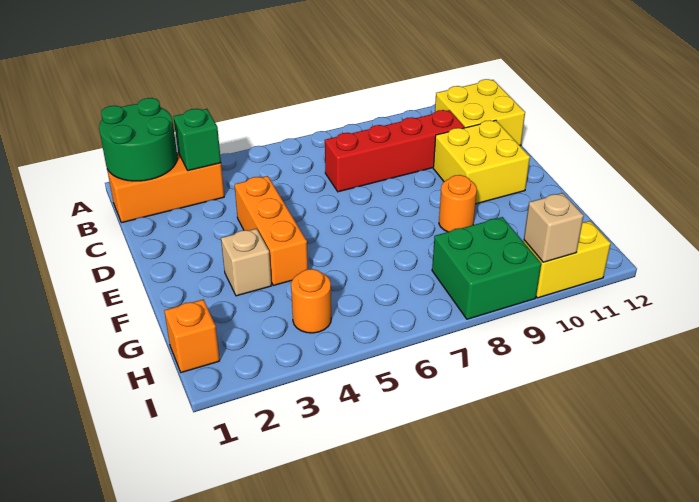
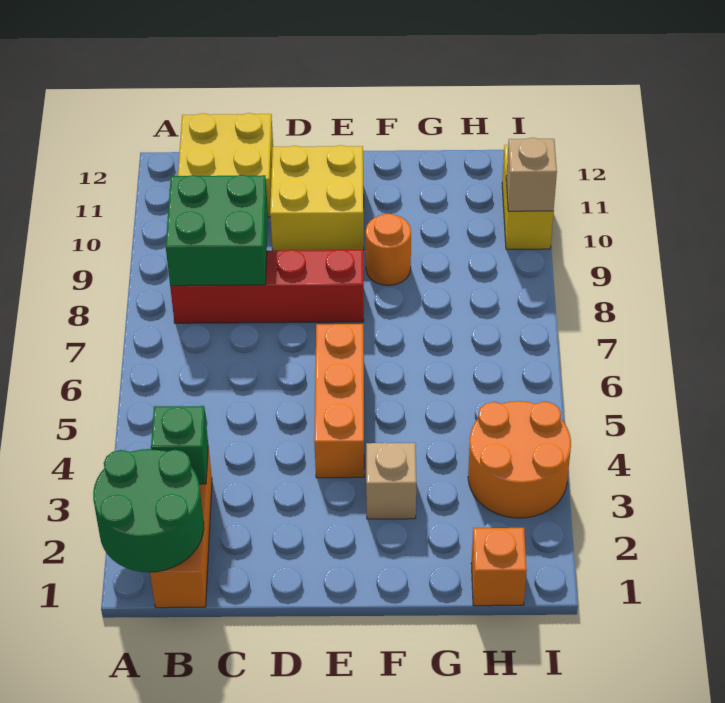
red 1x4 brick [325,110,465,192] -> red 1x4 brick turned to [170,250,364,323]
orange 1x3 brick [234,176,308,286] -> orange 1x3 brick turned to [314,324,364,478]
orange 1x1 round brick [291,269,331,333] -> orange 2x2 round brick [468,401,571,518]
green 2x2 brick [432,217,541,319] -> green 2x2 brick moved to [166,175,268,286]

